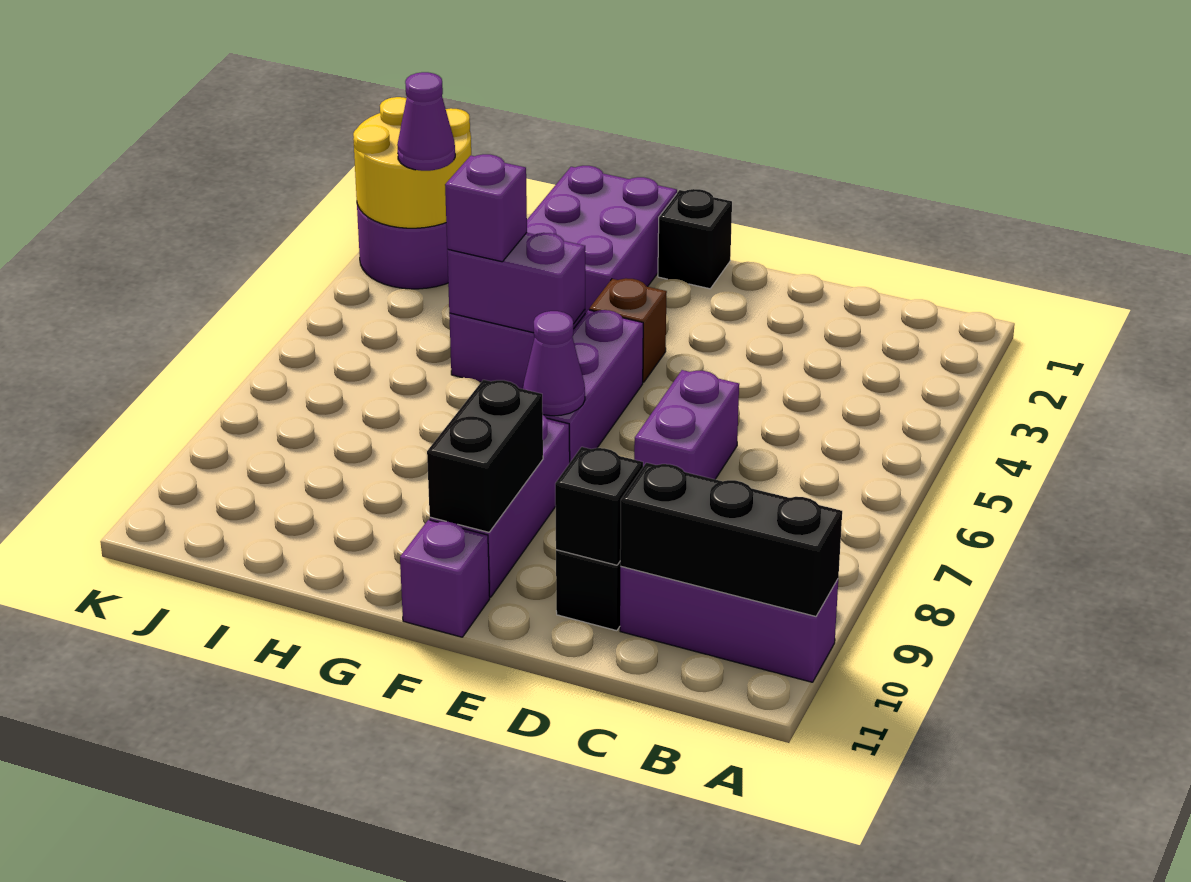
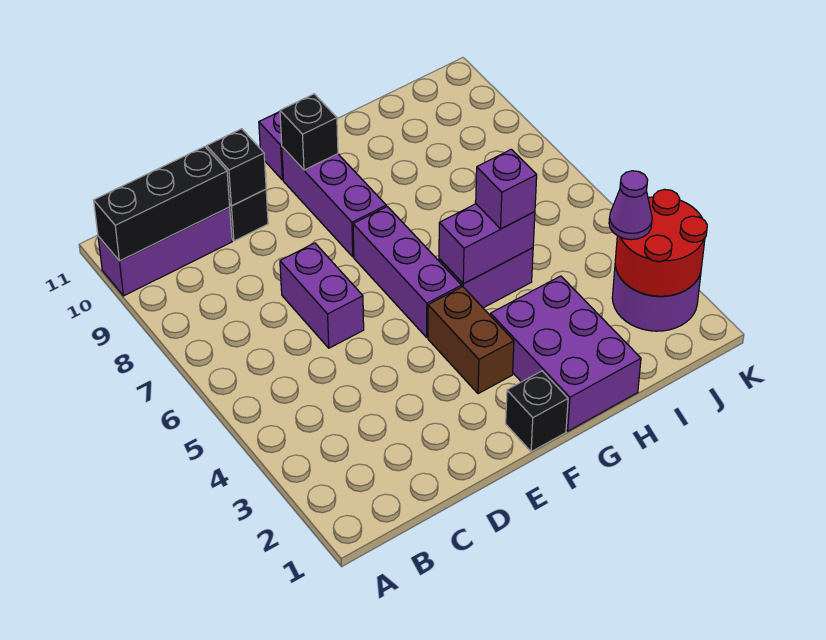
brown 1x1 brick [589,278,667,382] -> brown 1x2 brick [428,287,514,394]
purple 1x1 cone [523,311,585,416] -> none
black 1x2 brick [427,380,543,532] -> black 1x1 brick [280,94,338,170]
yellow 2x2 round brick [353,97,471,228] -> red 2x2 round brick [615,189,707,296]

